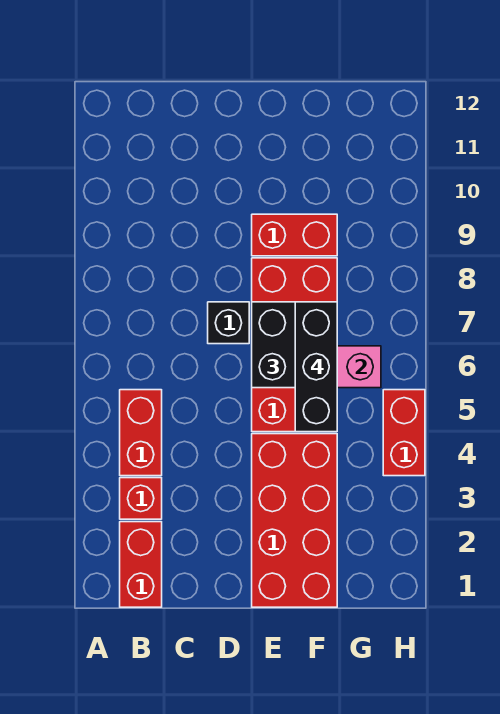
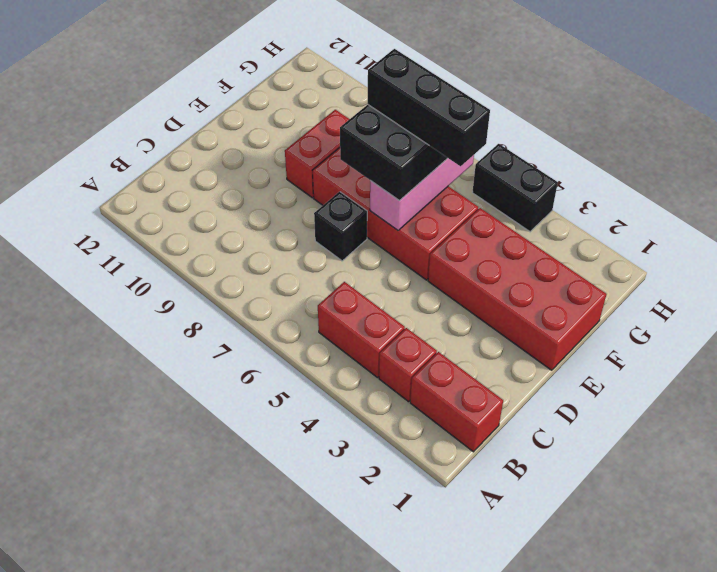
red 1x2 brick [383,390,425,476] -> black 1x2 brick [472,144,558,232]

